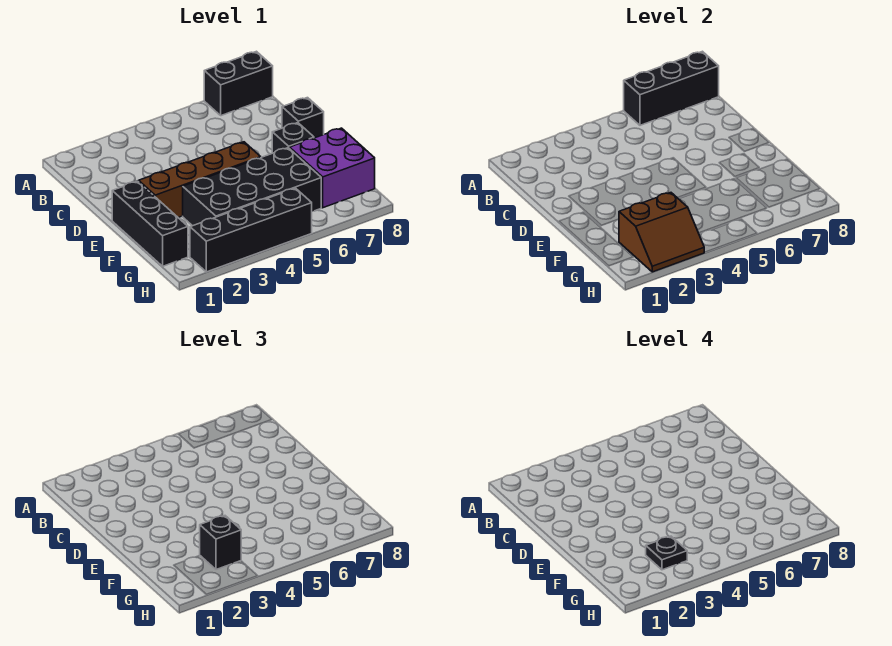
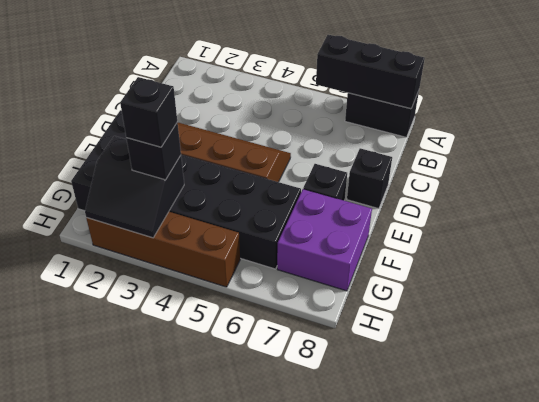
brown 2x2 slope [619,193,705,272] -> black 2x2 slope [85,136,184,238]
black 1x1 plate [646,536,687,570] -> black 1x1 brick [120,77,177,147]
black 1x4 brick [190,188,312,272] -> brown 1x4 brick [86,212,240,287]

